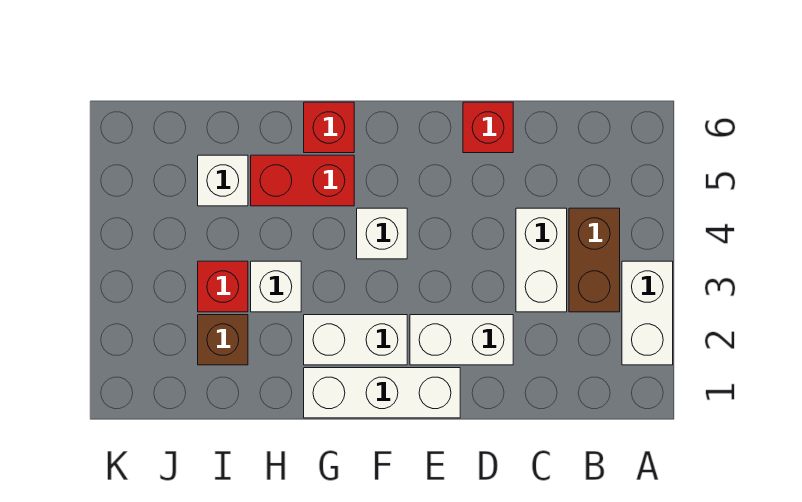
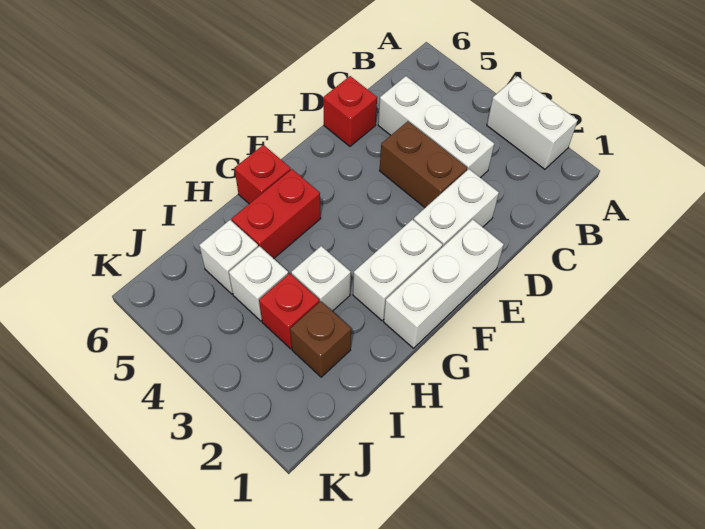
brown 1x2 brick [569,208,620,312] -> brown 1x2 brick moved to [380,121,467,208]
white 1x2 brick [516,208,567,312] -> white 1x3 brick [378,76,494,178]
white 1x1 brick [357,208,407,259] -> white 1x1 brick moved to [229,246,288,321]

